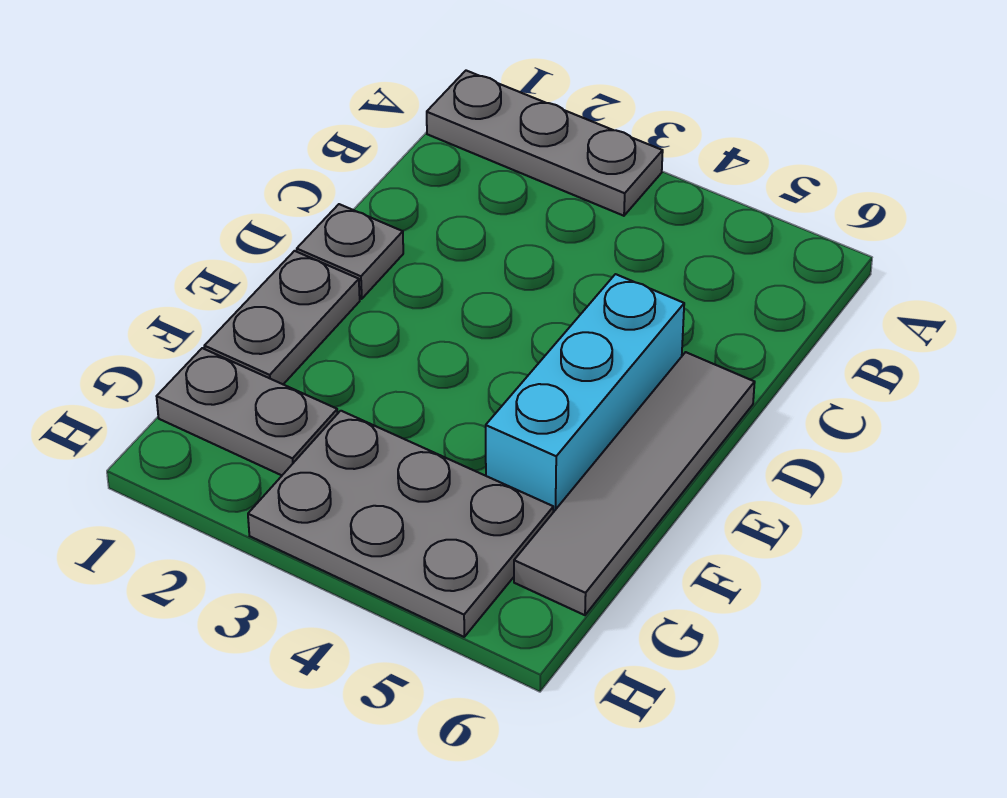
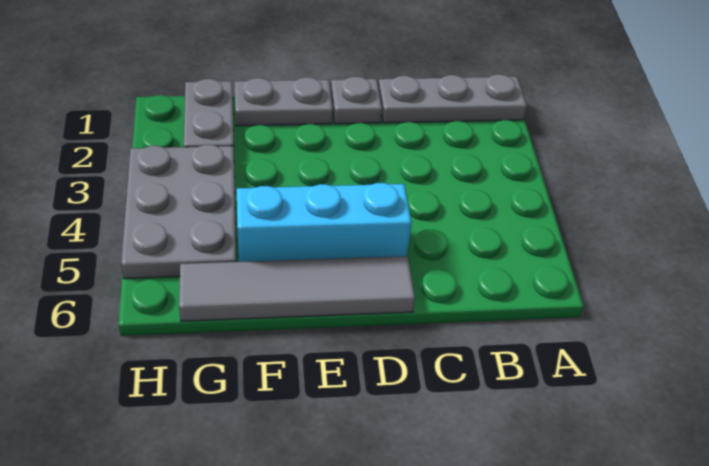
grey 1x3 plate [427,71,663,216] -> grey 1x3 plate turned to [378,74,527,123]

